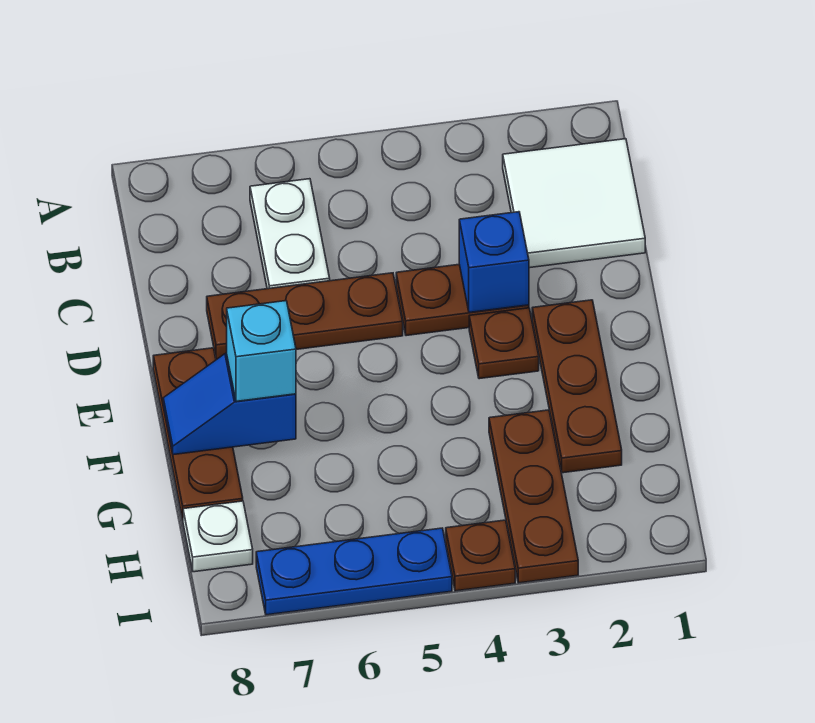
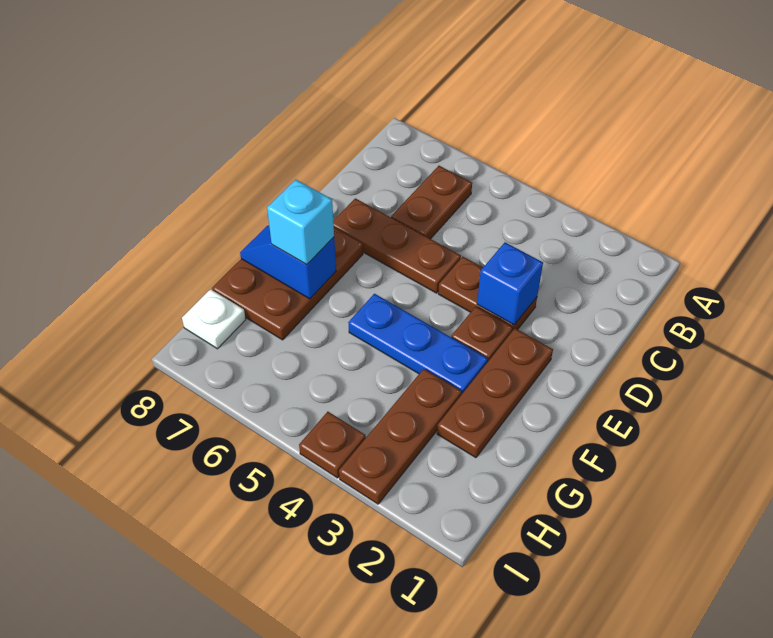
white 2x2 tile [503,139,645,268] -> none
white 1x2 plate [250,179,330,289] -> brown 1x2 plate [391,166,472,239]
brown 1x3 plate [153,348,243,520] -> brown 2x3 plate [212,228,363,340]
blue 1x3 plate [256,528,452,615] -> blue 1x3 plate moved to [348,294,488,395]

